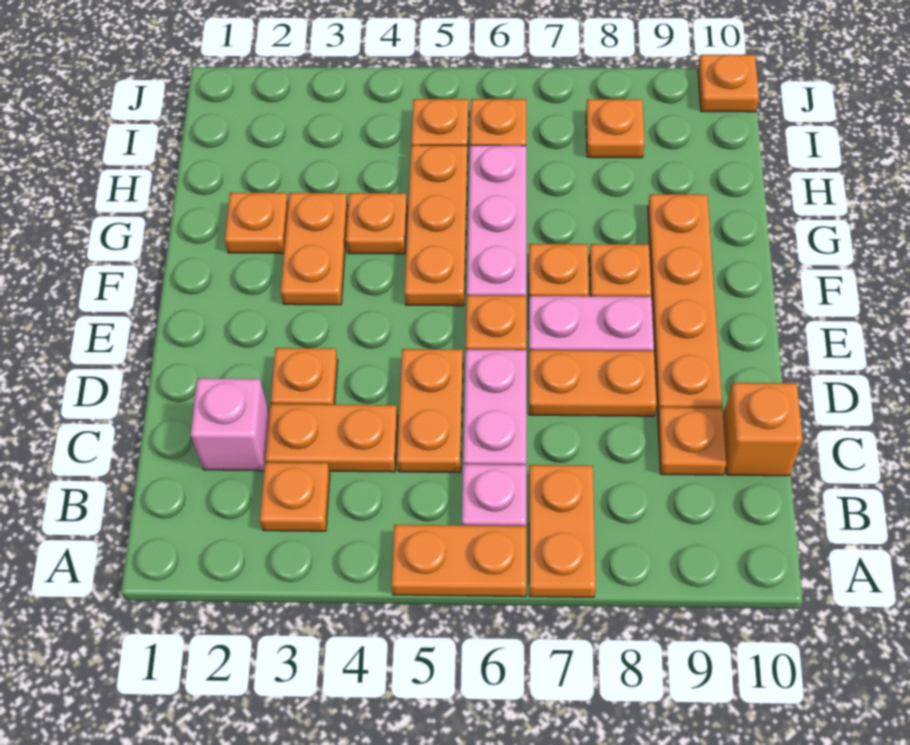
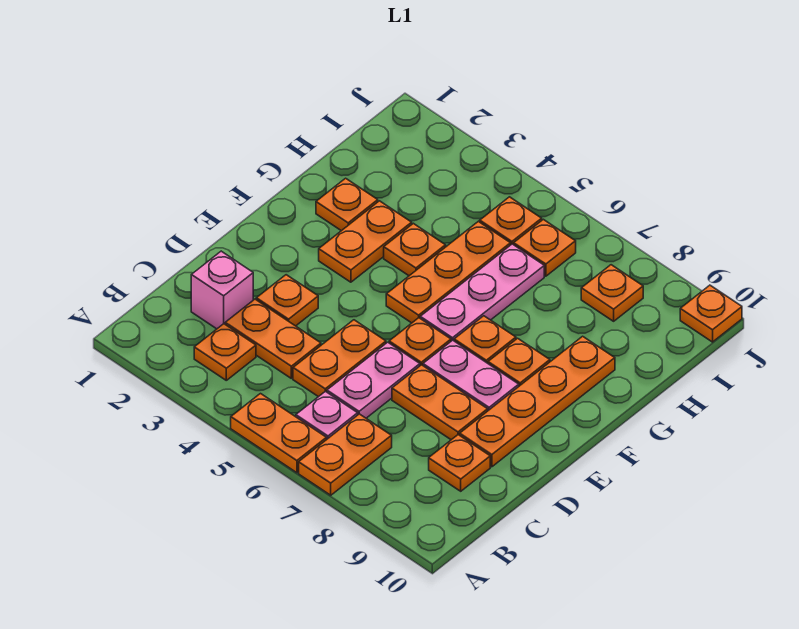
orange 1x1 brick [723,383,803,476] -> none

